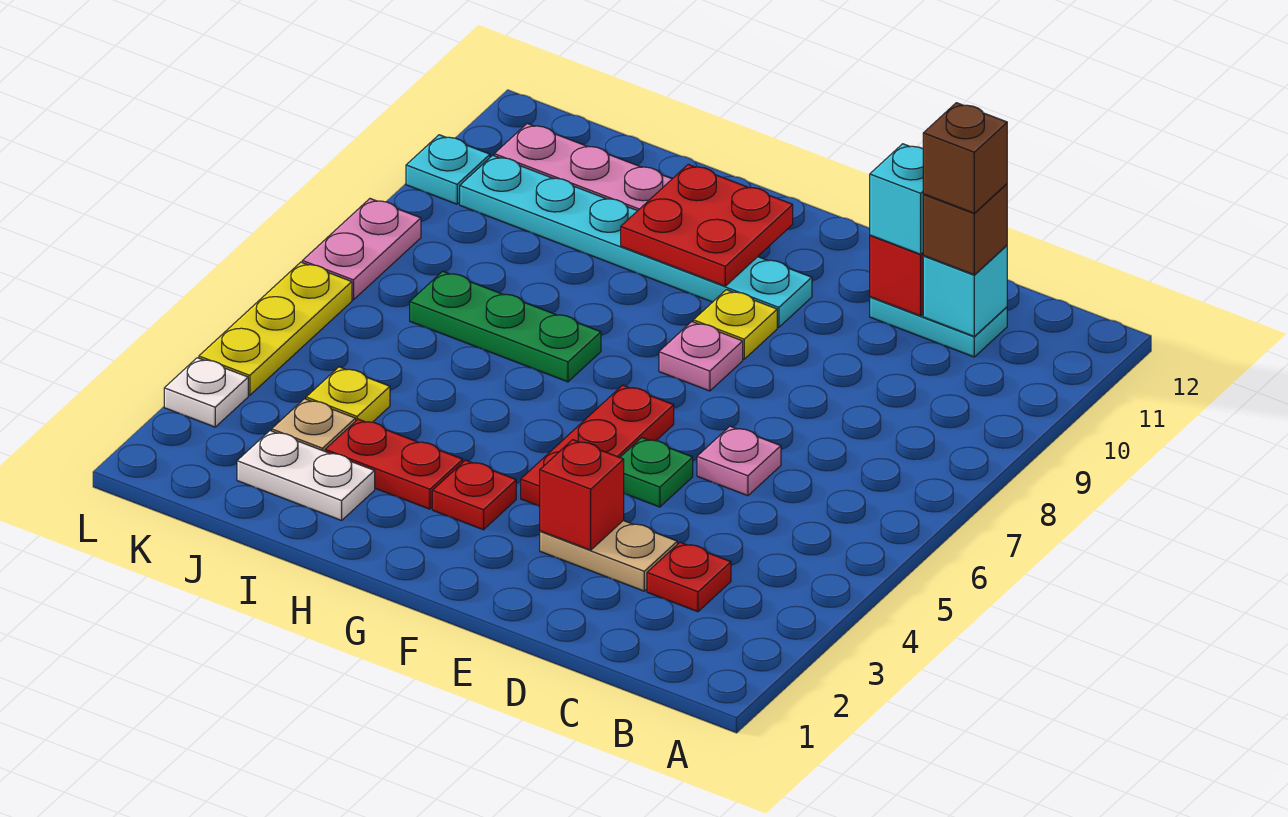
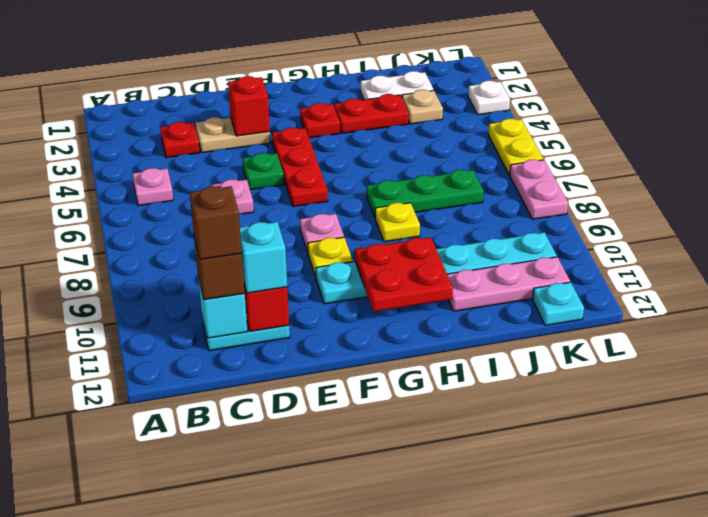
none -> pink 1x1 plate [132,168,173,206]
yellow 1x1 plate [306,367,390,422] -> yellow 1x1 plate moved to [375,203,420,242]
yellow 1x3 plate [199,262,352,395] -> yellow 1x2 plate [488,119,544,175]
cyan 1x1 plate [406,135,490,204] -> cyan 1x1 plate moved to [533,282,584,326]

